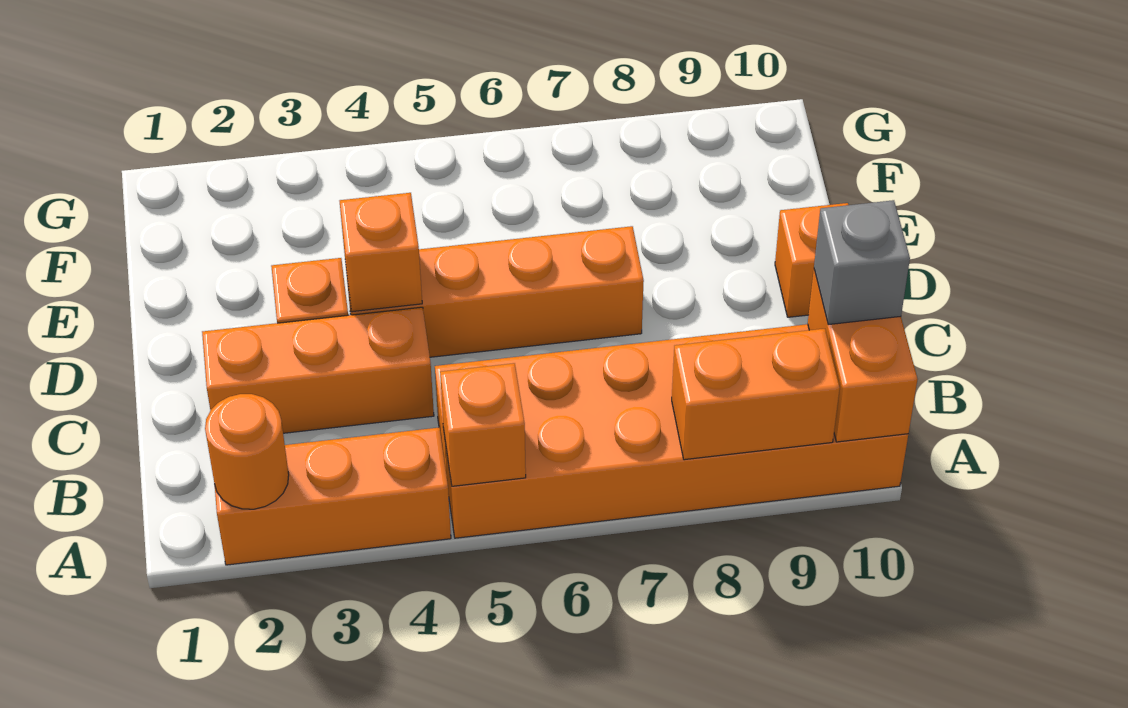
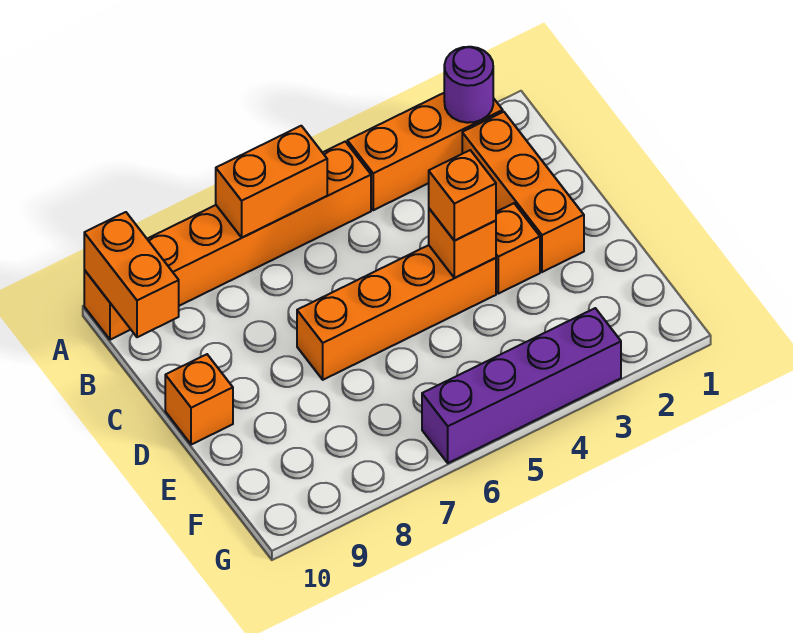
orange 1x1 round brick [205,394,289,509] -> purple 1x1 round brick [444,47,493,123]
orange 2x6 brick [435,324,908,538] -> orange 1x6 brick [84,142,371,340]
orange 1x1 brick [440,363,526,486] -> orange 1x1 brick moved to [429,150,496,240]
orange 1x2 brick [672,329,840,460] -> orange 1x2 brick moved to [216,126,327,238]
grey 1x1 brick [814,200,910,325] -> none
orange 1x3 brick [202,307,434,433] -> orange 1x3 brick turned to [462,112,584,272]
none -> purple 1x4 brick [422,308,621,463]

